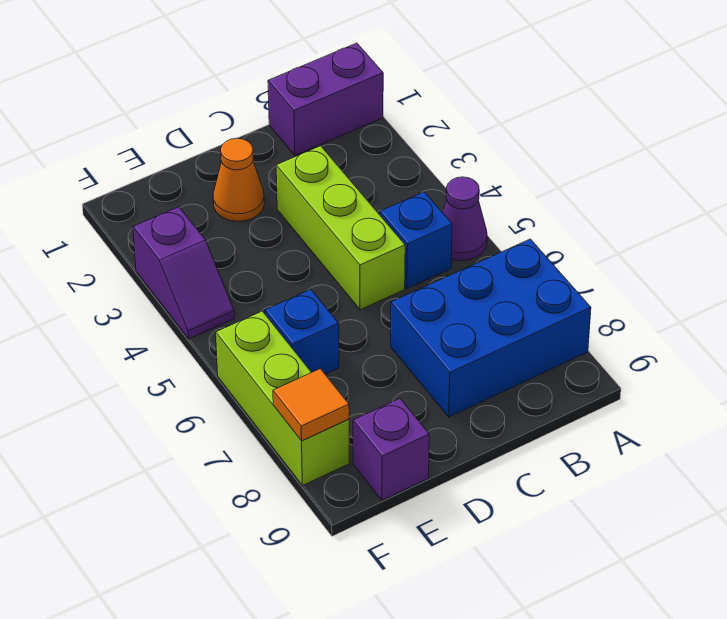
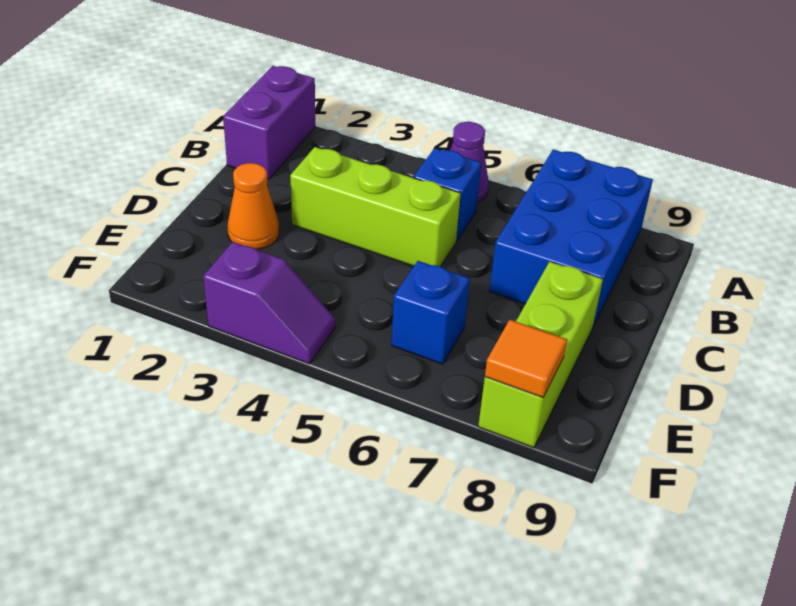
purple 1x1 brick [353,399,429,500] -> none
lime 1x3 brick [216,311,349,486] -> lime 1x3 brick turned to [478,262,603,448]

